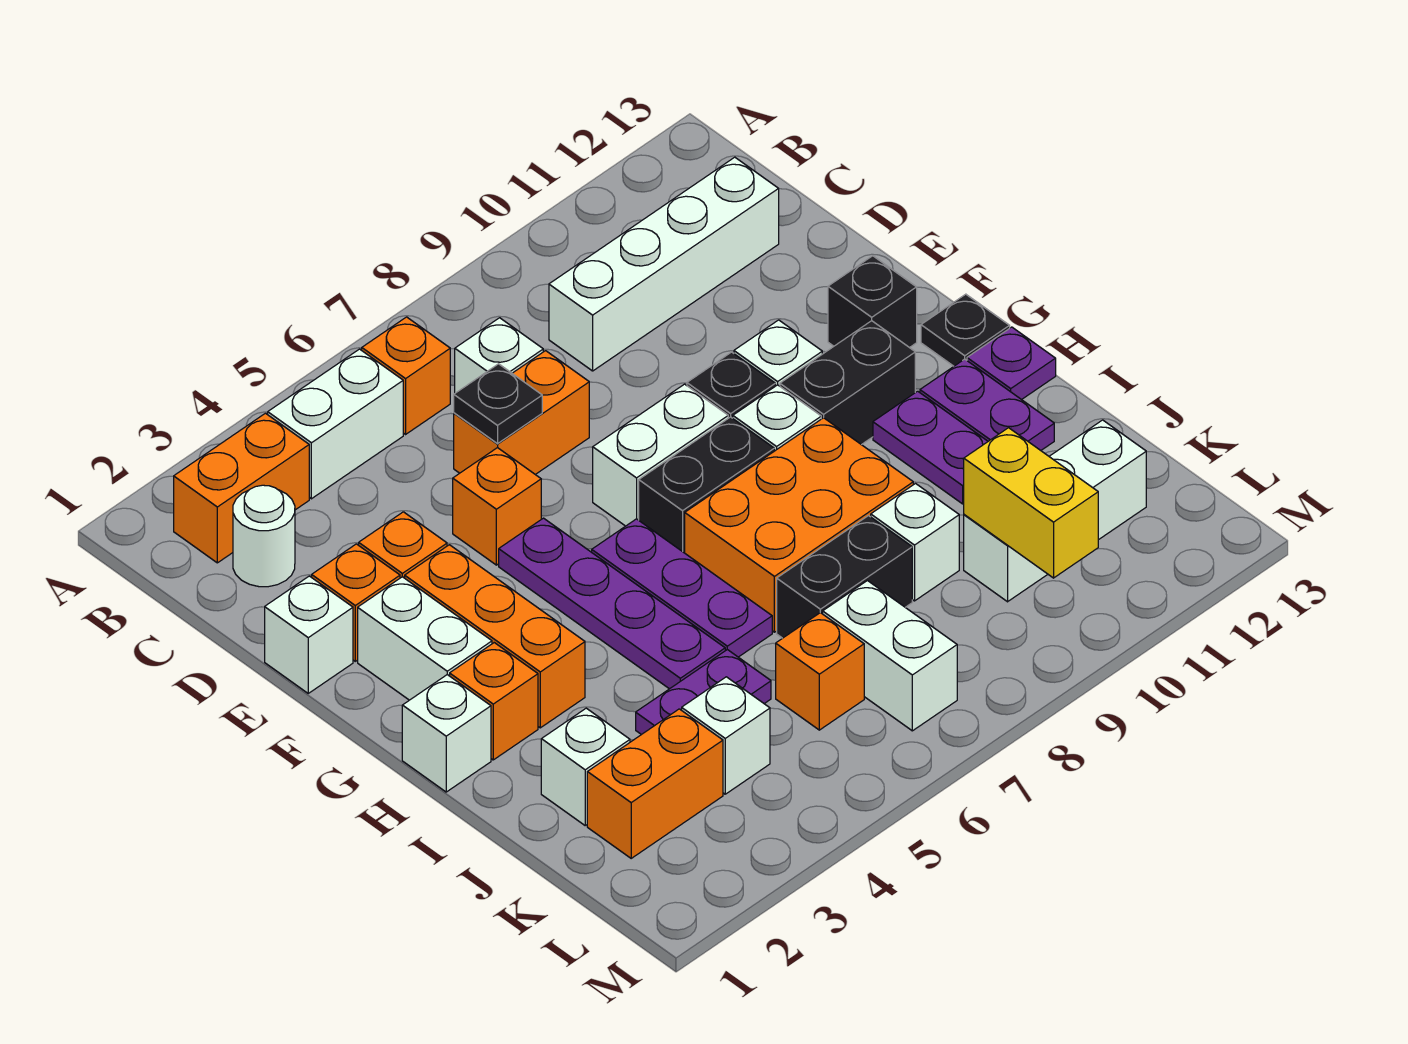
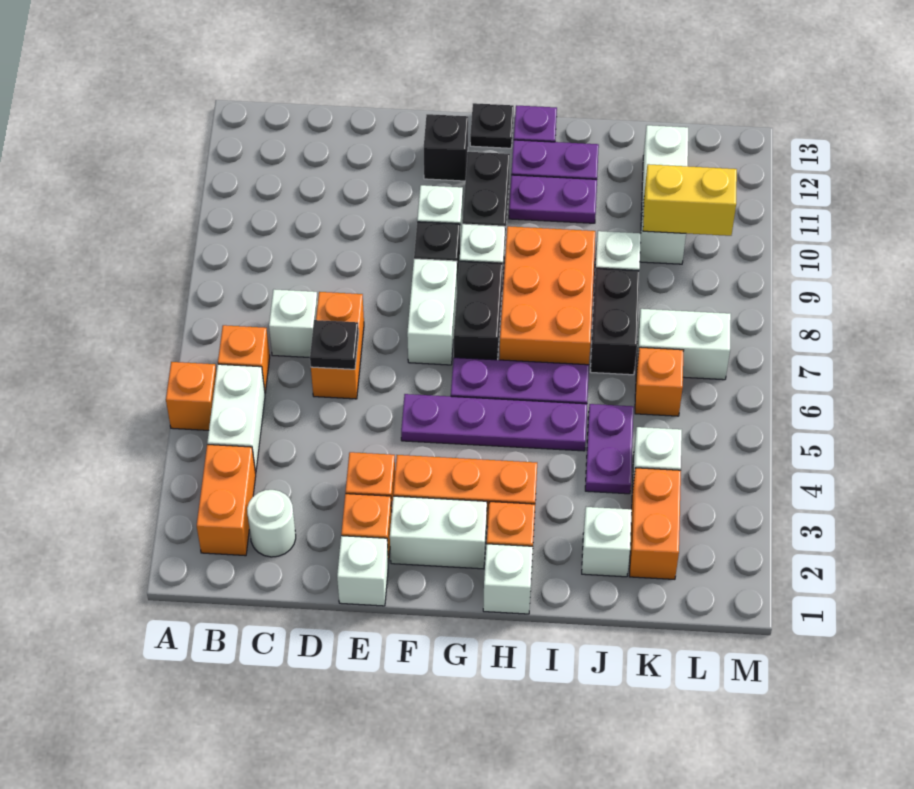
white 1x4 brick [549,157,779,371] -> none
orange 1x1 brick [453,448,541,565] -> orange 1x1 brick moved to [166,362,216,430]

